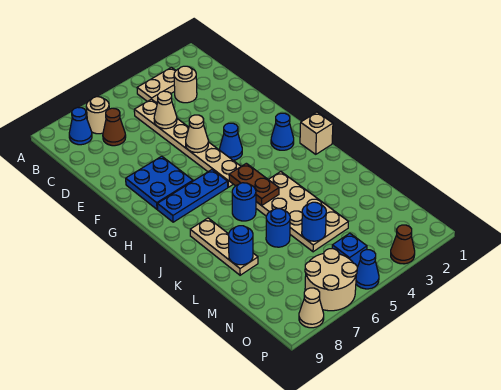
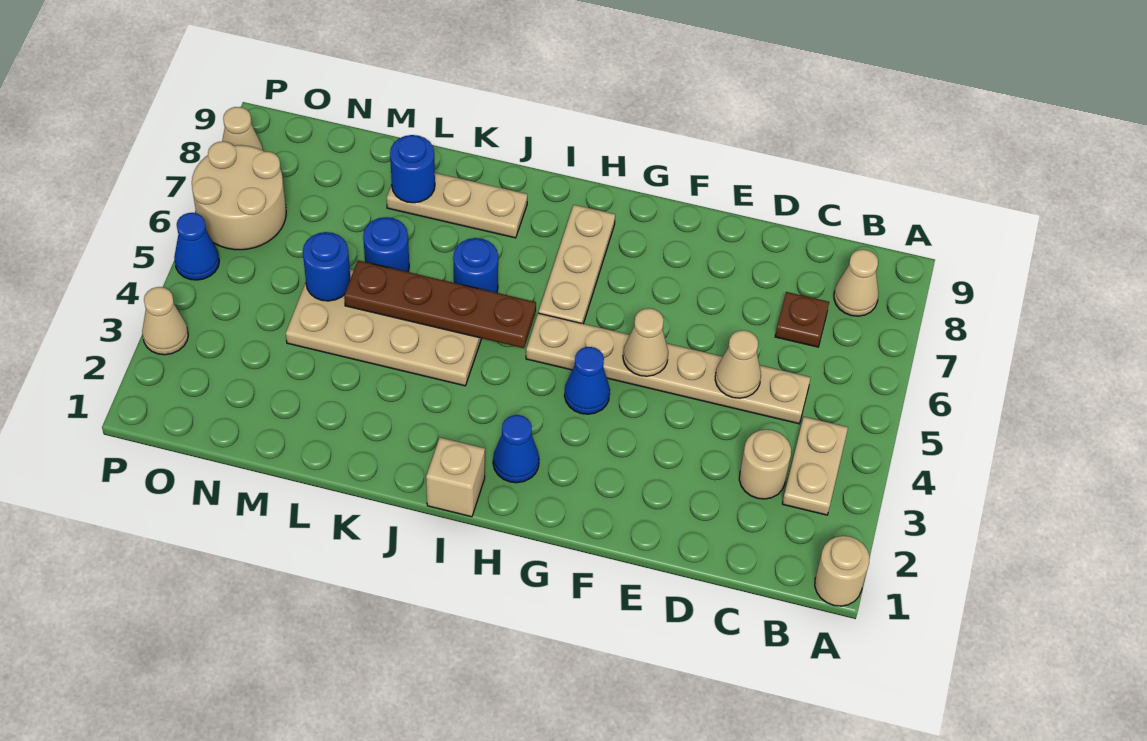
tan 1x1 round brick [86,97,109,134] -> tan 1x1 round brick moved to [815,536,870,606]
blue 1x1 cone [69,108,92,145] -> tan 1x1 cone [834,249,879,316]
brown 1x1 cone [103,108,126,146] -> brown 1x1 plate [775,292,829,347]
blue 2x2 plate [126,156,193,209] -> none
blue 1x3 plate [158,170,228,222] -> tan 1x3 plate [539,205,615,324]
brown 1x2 plate [229,163,279,206] -> brown 1x4 plate [344,260,536,348]
blue 1x1 brick [332,233,367,267] -> none
brown 1x1 cone [391,225,415,264] -> tan 1x1 cone [142,287,188,355]

